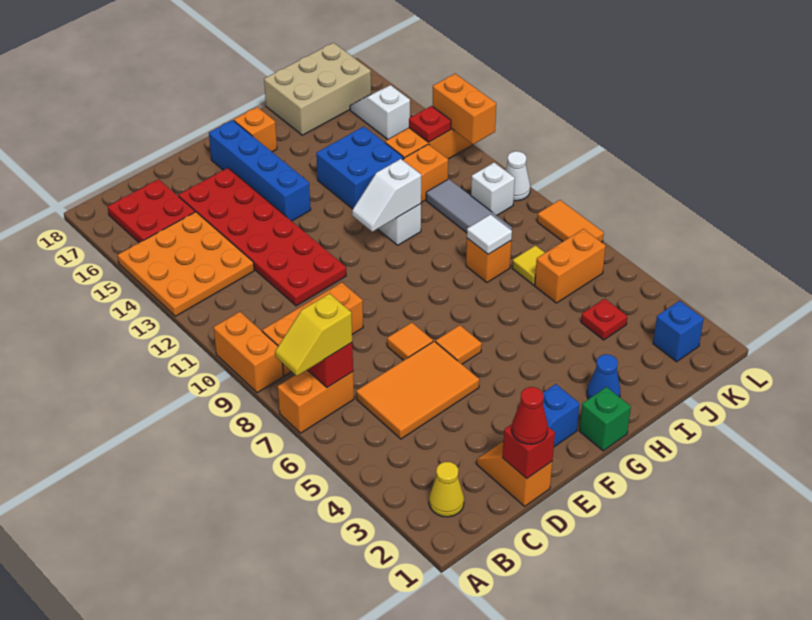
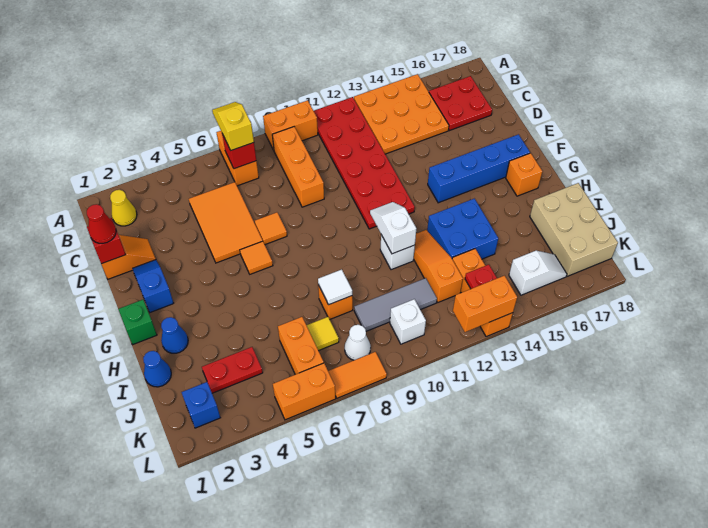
red 2x6 plate [178,168,346,306] -> red 2x6 plate turned to [314,97,415,229]
none -> blue 1x1 cone [143,351,171,387]
red 1x1 plate [581,299,627,340] -> red 1x2 plate [202,347,263,393]
none -> orange 1x2 brick [273,363,336,420]
white 1x1 cone [505,151,530,201] -> white 1x1 cone moved to [345,325,371,360]

